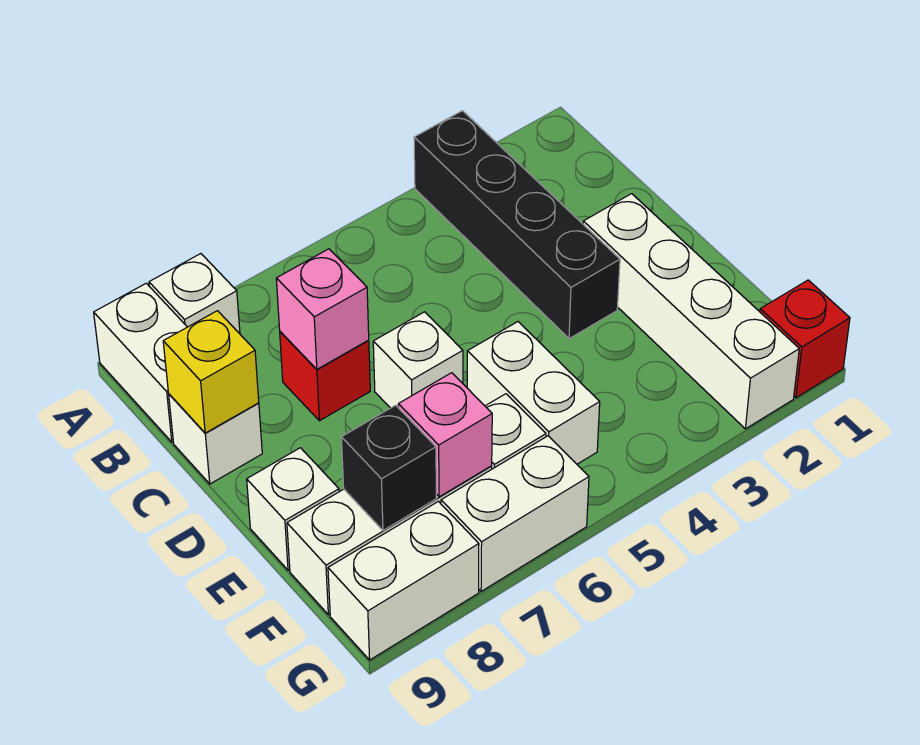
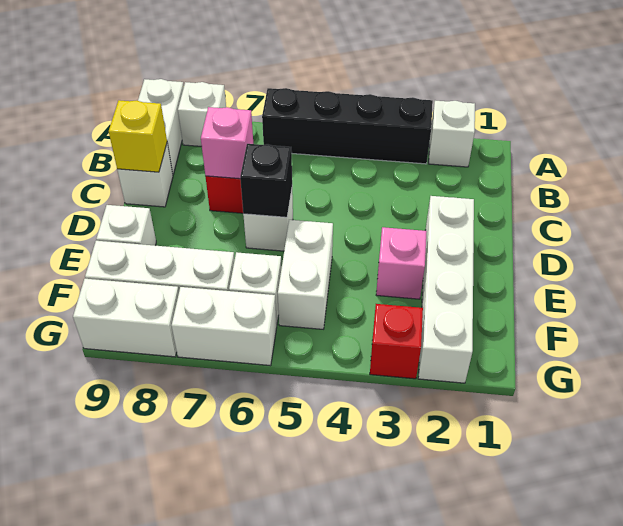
none -> white 1x1 brick [429,101,475,167]
black 1x4 brick [414,111,620,339] -> black 1x4 brick turned to [262,88,433,164]
pink 1x1 brick [398,373,492,497] -> pink 1x1 brick moved to [376,227,427,299]
black 1x1 brick [341,405,436,530] -> black 1x1 brick moved to [240,144,292,217]
red 1x1 brick [760,280,850,398] -> red 1x1 brick moved to [370,304,423,379]

